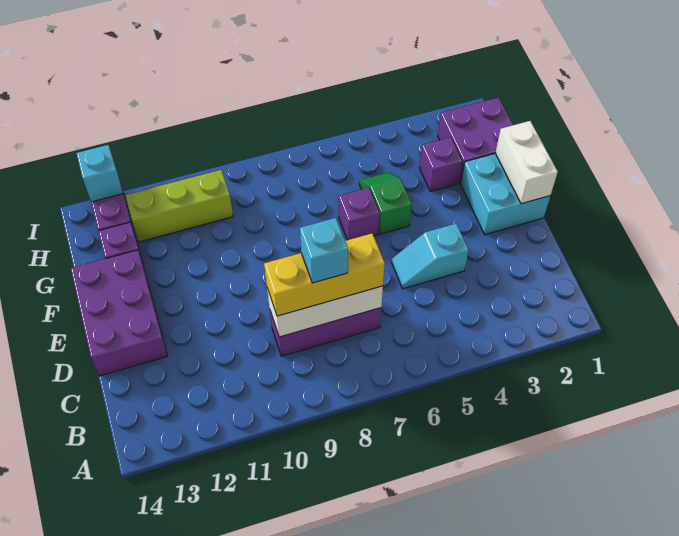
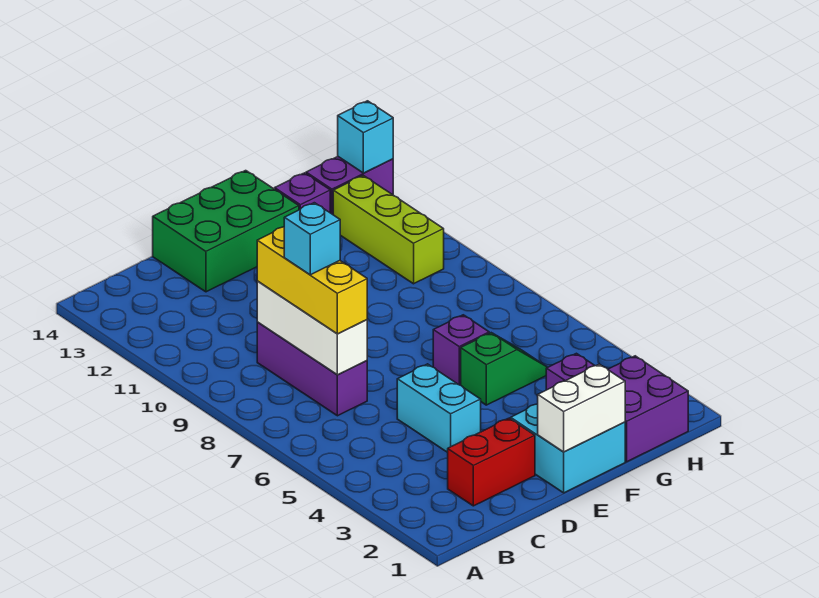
none -> red 1x2 brick [448,418,535,506]
cyan 1x2 slope [392,224,469,289] -> cyan 1x2 brick [397,364,481,452]
purple 2x3 brick [71,250,167,376] -> green 2x3 brick [153,171,299,292]

